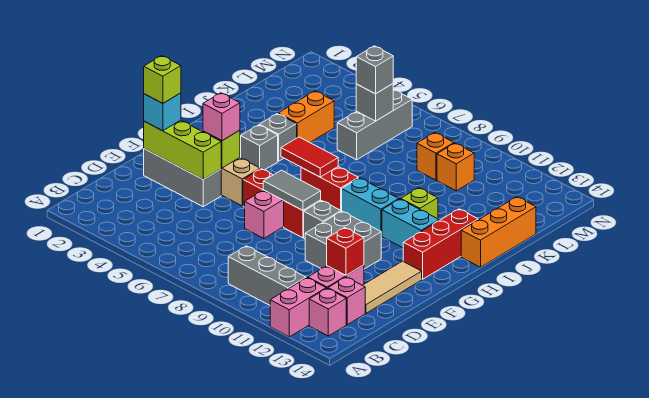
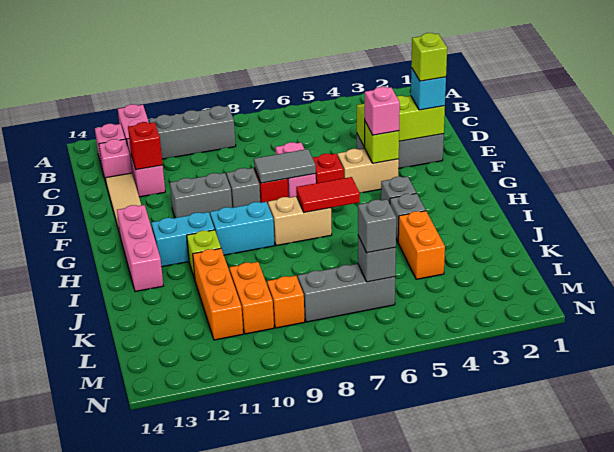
grey 2x2 brick [305,211,381,269] -> grey 1x2 brick [170,173,232,218]
red 1x3 brick [403,209,478,279] -> pink 1x3 brick [117,205,163,292]
red 1x2 brick [301,167,358,211] -> tan 1x2 brick [268,196,332,246]
orange 1x3 brick [461,197,536,267] -> orange 1x3 brick moved to [193,248,243,340]
grey 1x3 brick [337,90,412,160] -> grey 1x3 brick turned to [298,264,395,322]
orange 1x1 brick [437,143,474,191] -> orange 1x2 brick [229,262,274,334]

